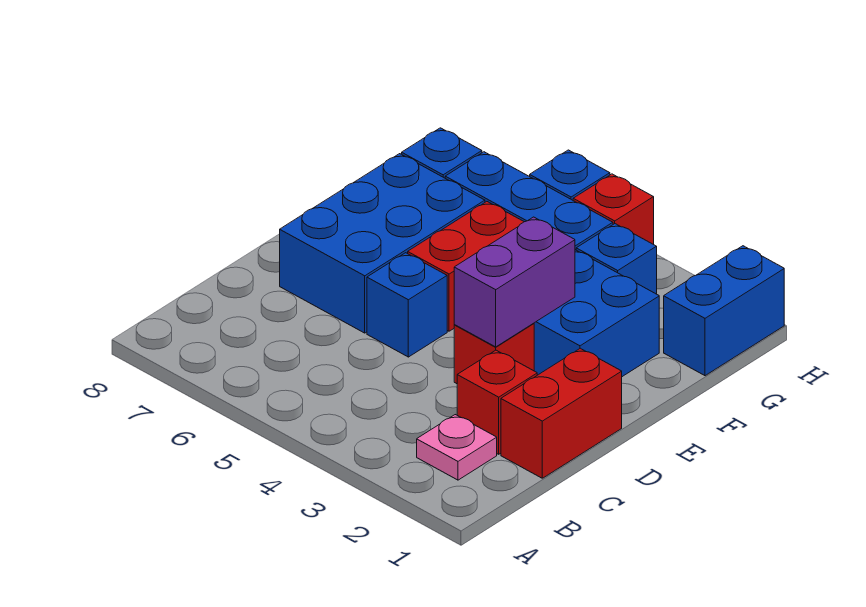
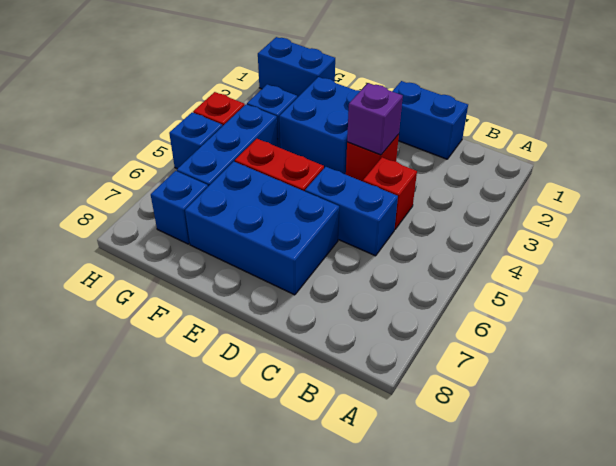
pink 1x1 plate [417,415,497,480] -> none
red 1x2 brick [501,348,622,478] -> blue 1x2 brick [392,81,468,159]
red 1x1 brick [457,350,537,454] -> red 1x1 brick moved to [363,157,417,230]
purple 1x2 brick [454,217,575,347] -> purple 1x1 brick [347,83,403,155]
blue 1x1 brick [367,253,447,357] -> blue 1x2 brick [305,167,398,256]

